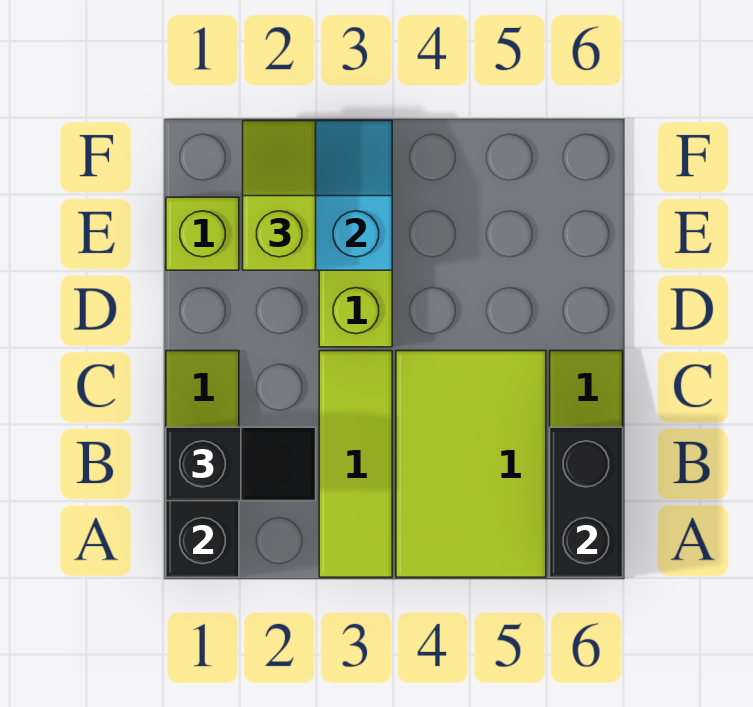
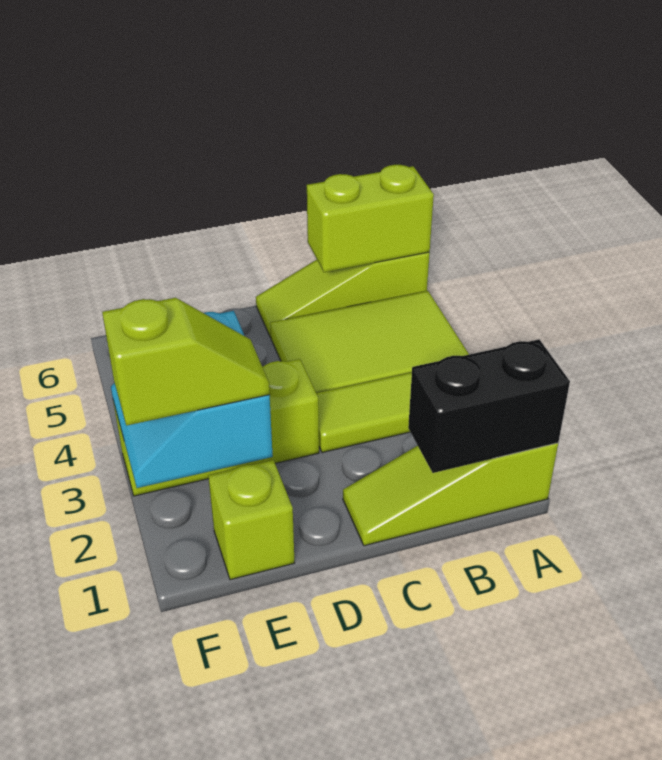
black 1x2 brick [550,427,623,577] -> lime 1x2 brick [307,165,434,272]
black 1x2 slope [166,427,316,501] -> none
lime 1x2 slope [243,121,316,270] -> lime 1x2 slope turned to [102,298,270,426]

